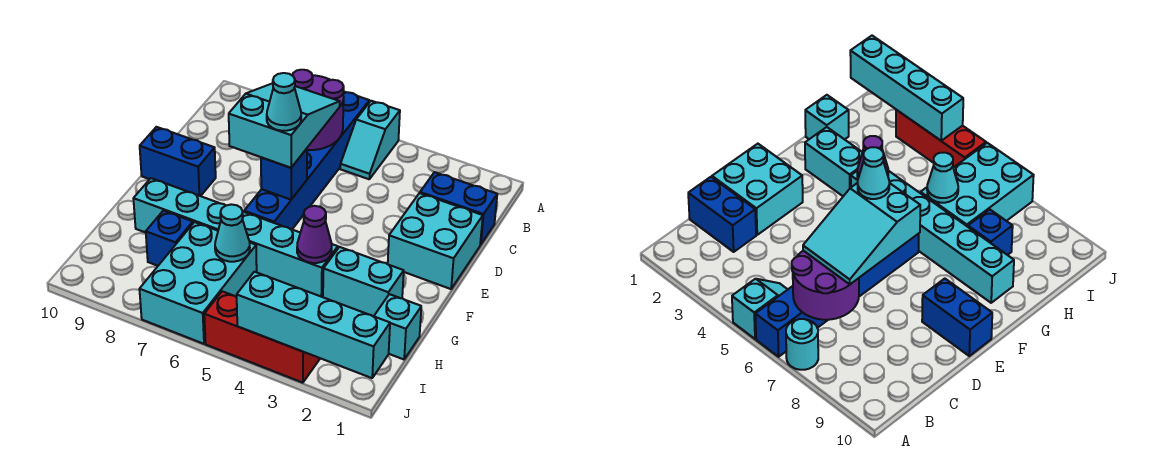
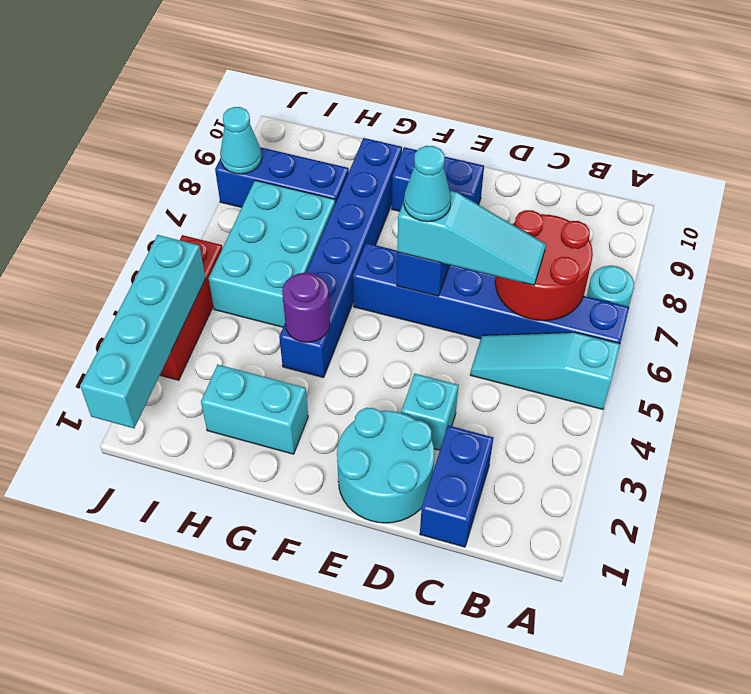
cyan 1x2 slope [340,101,400,179] -> cyan 1x3 slope [470,332,620,409]
purple 2x2 round brick [292,70,344,150] -> red 2x2 round brick [495,210,593,321]
cyan 2x3 slope [229,83,340,168] -> cyan 1x3 slope [397,191,546,285]
cyan 2x2 brick [388,193,483,289] -> cyan 2x2 round brick [337,408,434,523]
blue 1x2 brick [140,127,216,196] -> blue 1x2 brick turned to [392,147,484,211]
cyan 1x2 brick [323,247,404,316] -> cyan 1x2 brick turned to [201,365,308,454]
cyan 1x6 brick [133,178,338,297] -> blue 1x6 brick [279,138,402,378]
purple 1x1 cone [297,206,332,263] -> purple 1x1 round brick [282,273,330,342]
cyan 1x1 brick [374,294,421,359] -> cyan 1x1 brick moved to [401,374,459,450]
cyan 2x3 brick [139,222,257,344] -> cyan 2x3 brick turned to [209,180,335,327]
cyan 1x1 cone [215,204,250,262] -> cyan 1x1 cone moved to [220,107,262,174]
blue 1x1 brick [146,211,193,266] -> blue 1x3 brick [215,147,349,207]

